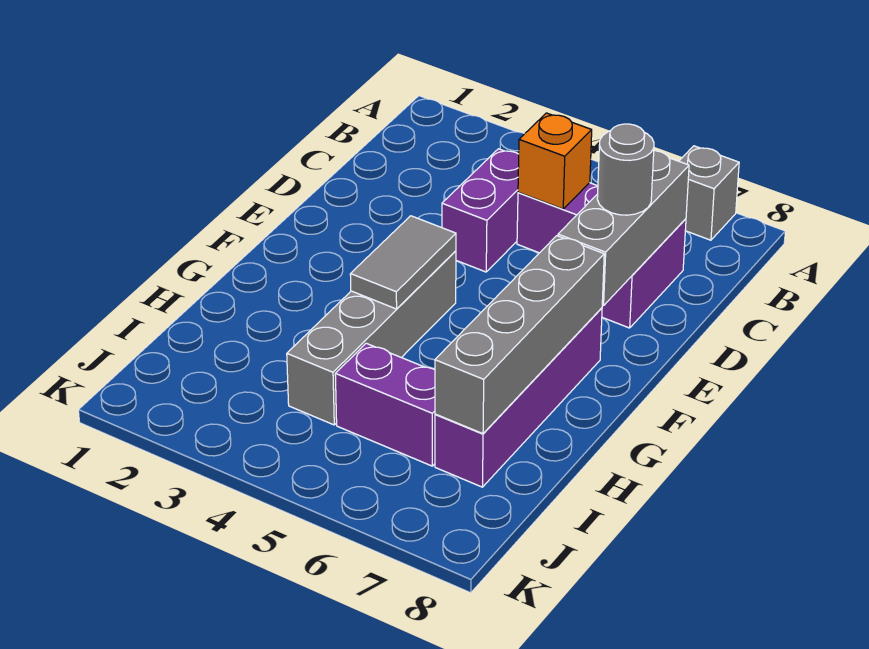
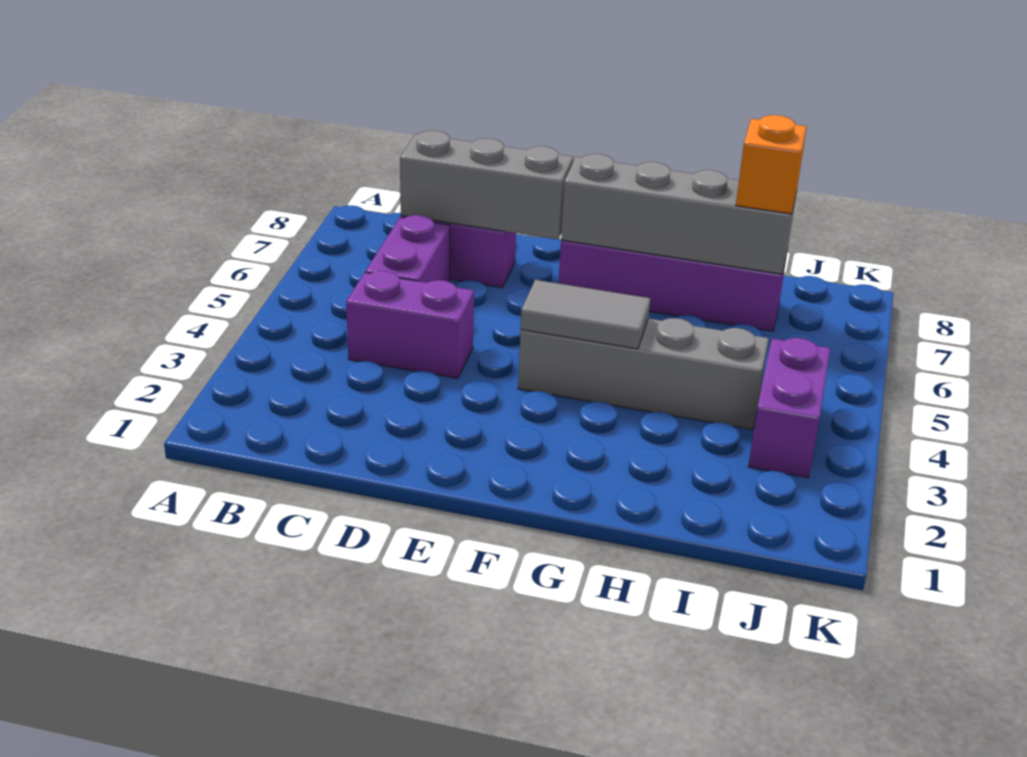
grey 1x1 brick [679,146,739,240] -> none
orange 1x1 brick [518,113,592,209] -> orange 1x1 brick moved to [736,115,807,214]
grey 1x1 round brick [597,124,654,215] -> none
purple 1x2 brick [335,343,435,466] -> purple 1x2 brick moved to [748,338,830,478]

